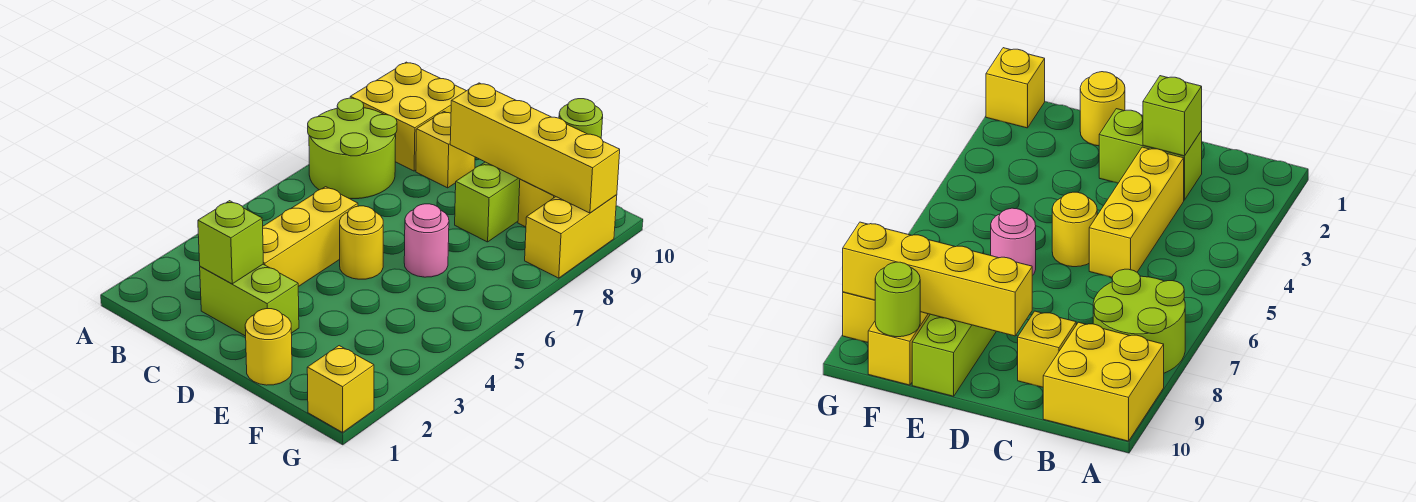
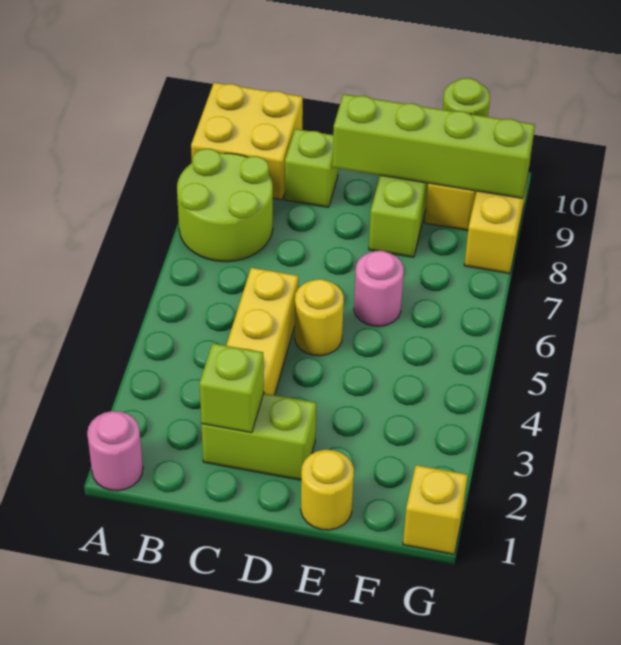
none -> pink 1x1 round brick [87,411,143,491]
yellow 1x1 brick [416,112,475,188] -> lime 1x1 brick [285,129,338,207]
yellow 1x4 brick [450,83,620,213] -> lime 1x4 brick [332,94,535,198]

